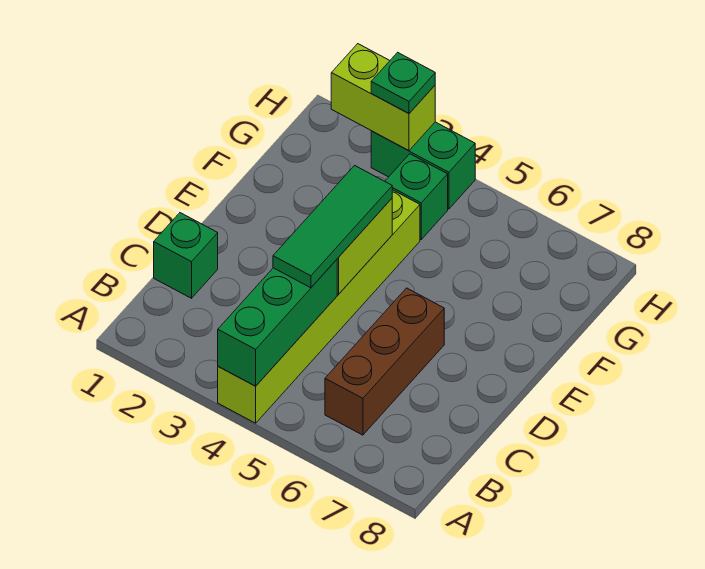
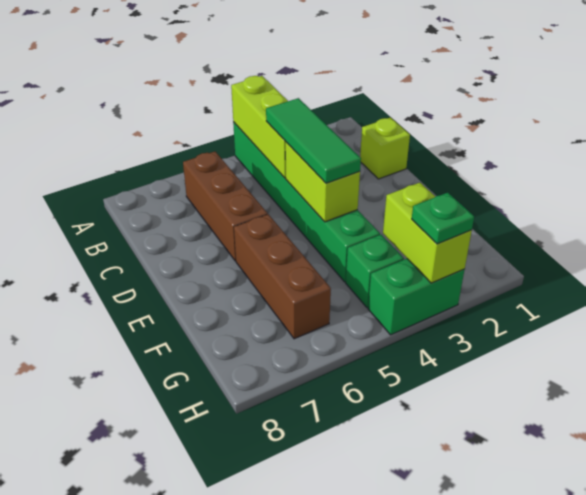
lime 1x6 brick [218,190,420,423] -> green 1x6 brick [233,122,380,282]
green 1x3 brick [218,260,337,386] -> lime 1x3 brick [231,76,288,178]
green 1x1 brick [154,213,218,298] -> lime 1x1 brick [360,118,410,179]
none -> brown 1x3 brick [234,214,331,339]
lime 1x2 brick [331,44,435,150] -> lime 1x2 brick turned to [383,183,472,283]

